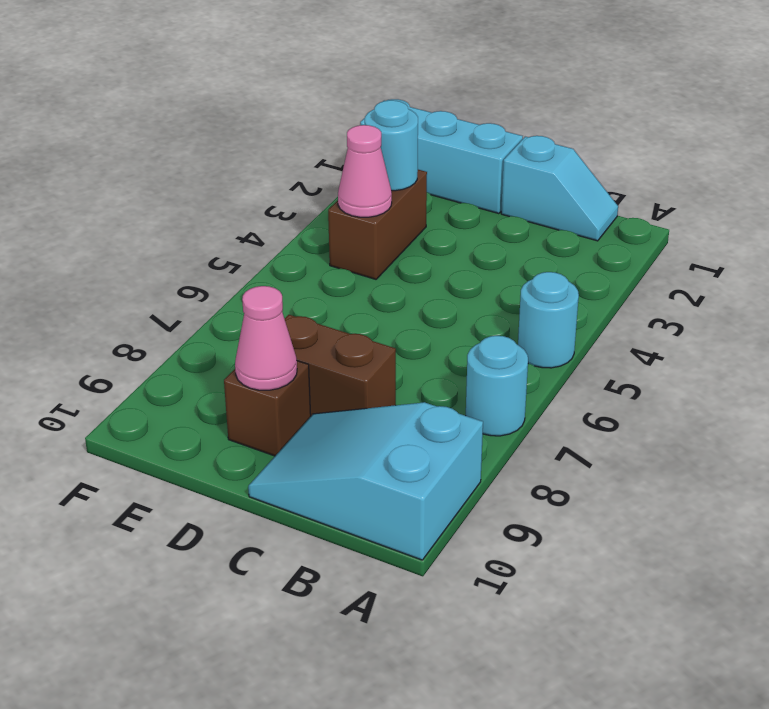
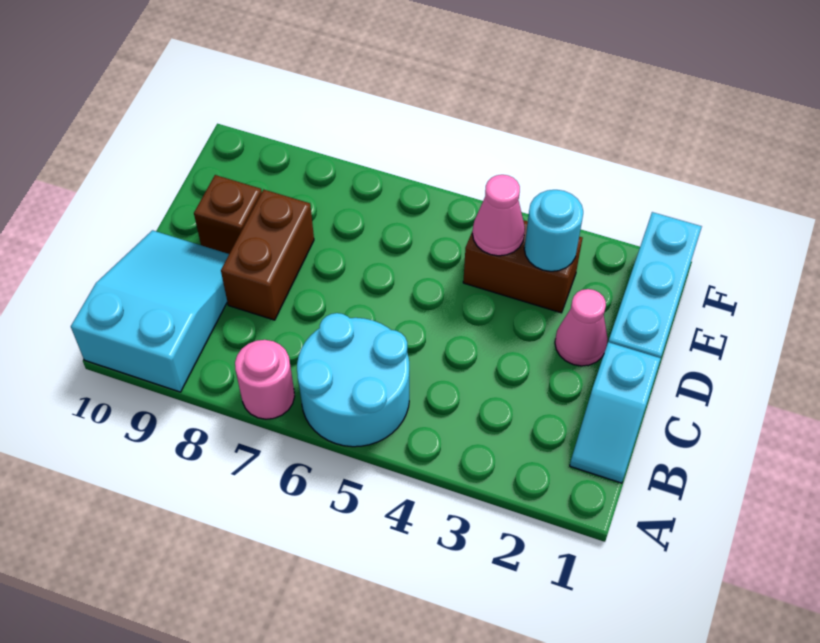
cyan 1x1 round brick [518,272,579,368] -> cyan 2x2 round brick [297,313,409,447]
cyan 1x1 round brick [466,336,528,436] -> pink 1x1 round brick [235,340,295,419]
pink 1x1 cone [235,286,297,390] -> pink 1x1 cone moved to [555,289,608,366]

